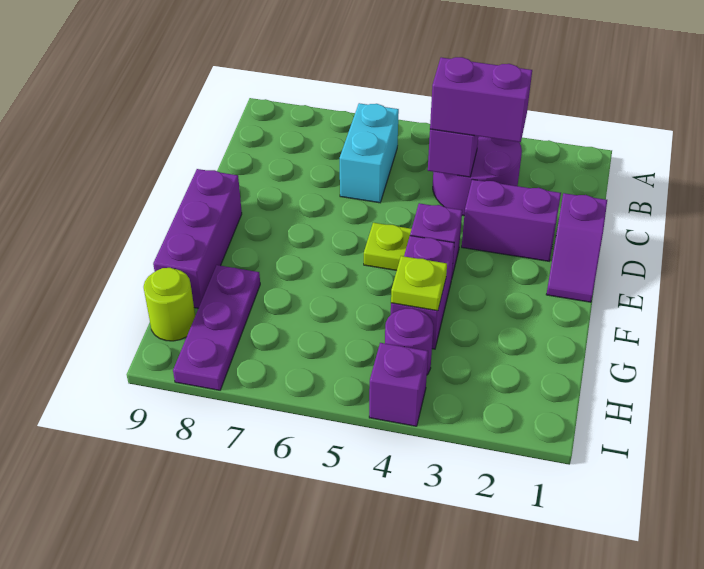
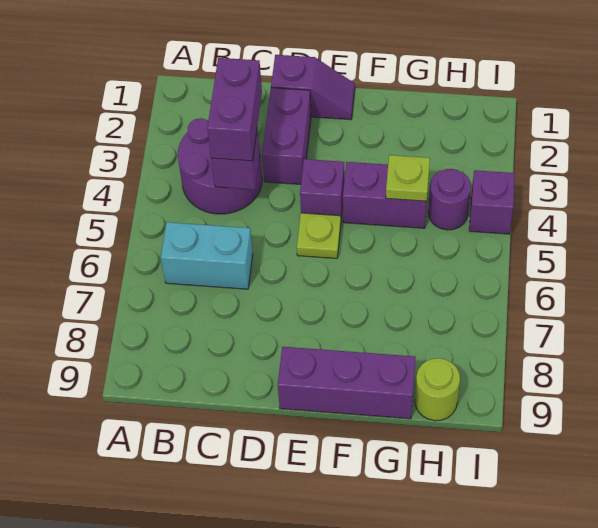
purple 1x3 plate [173,265,260,390] -> none

